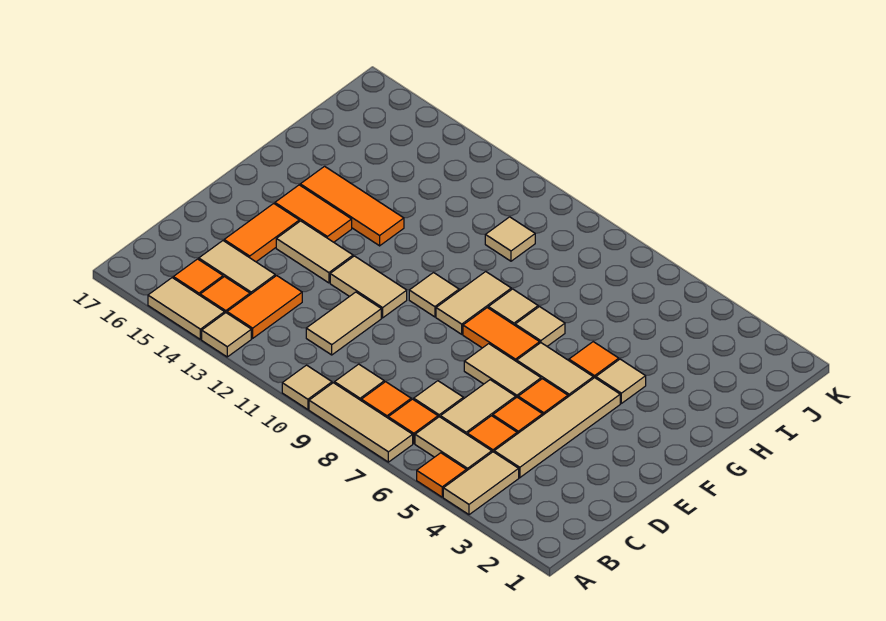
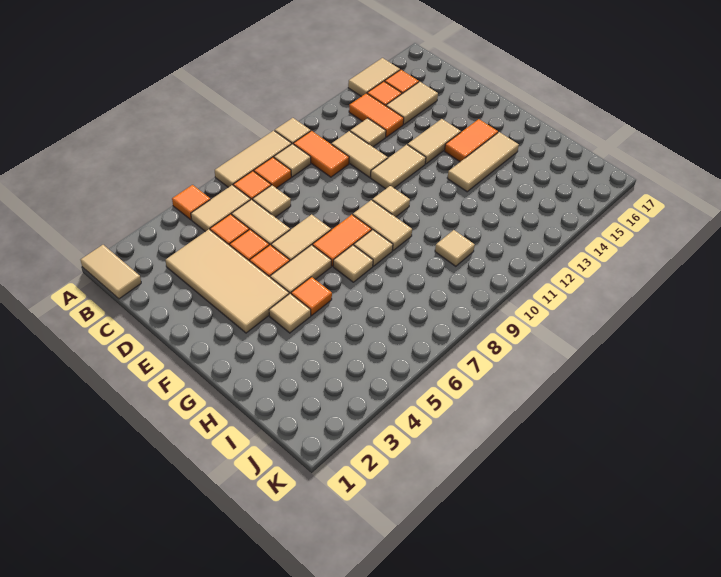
tan 1x2 tile [443,452,519,515] -> tan 1x2 tile moved to [81,245,141,299]
tan 1x1 tile [202,313,251,357] -> tan 1x1 tile moved to [350,118,386,147]
tan 1x4 tile [494,378,620,478] -> tan 2x4 tile [165,229,289,333]
orange 1x2 tile [224,204,299,262] -> orange 1x2 tile moved to [293,131,349,177]
orange 1x3 tile [300,166,404,246] -> tan 1x3 tile [447,132,519,192]

